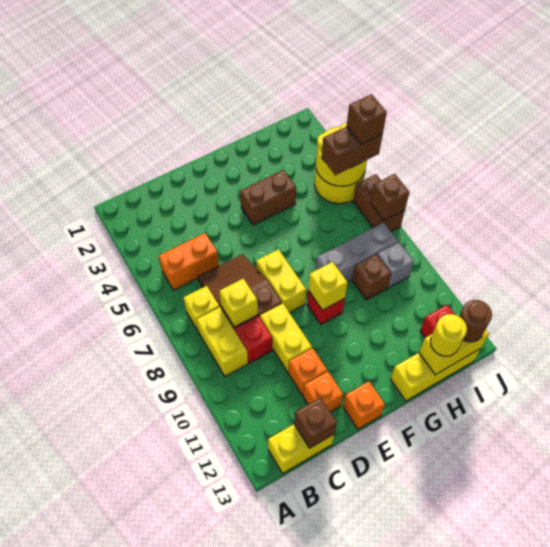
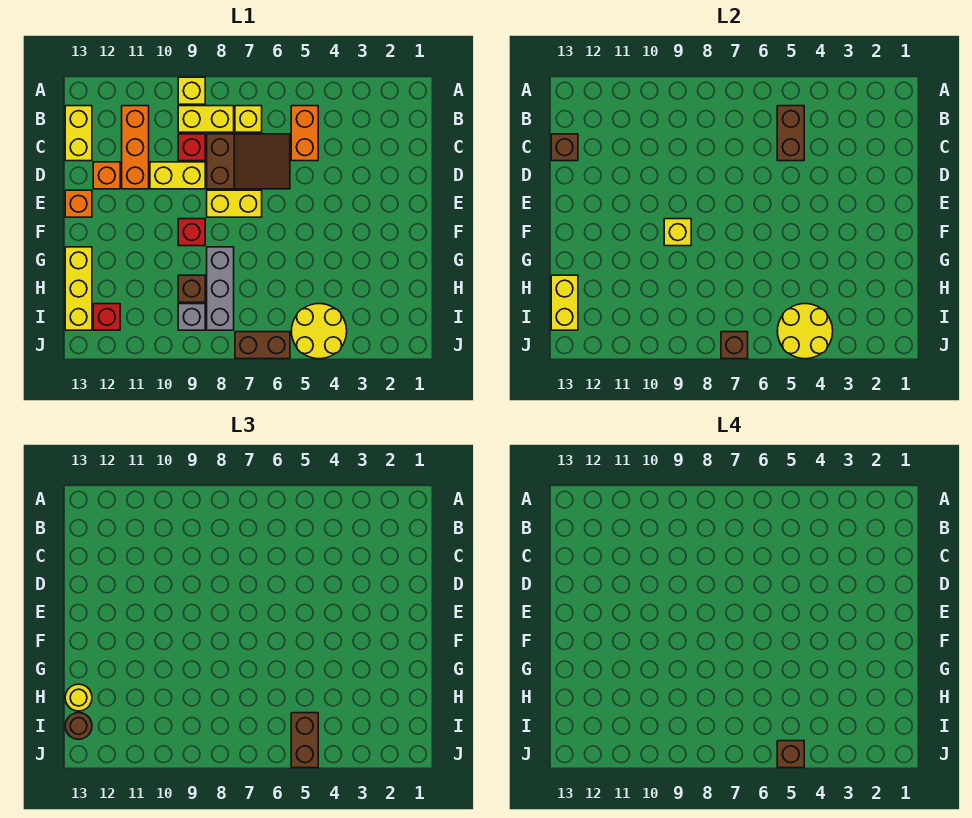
yellow 1x1 brick [219,278,258,327] -> yellow 1x1 brick moved to [178,77,205,104]
orange 1x1 brick [289,348,327,395] -> orange 1x3 brick [122,106,149,189]
brown 1x2 brick [240,170,296,225] -> brown 1x2 brick moved to [777,106,804,161]

